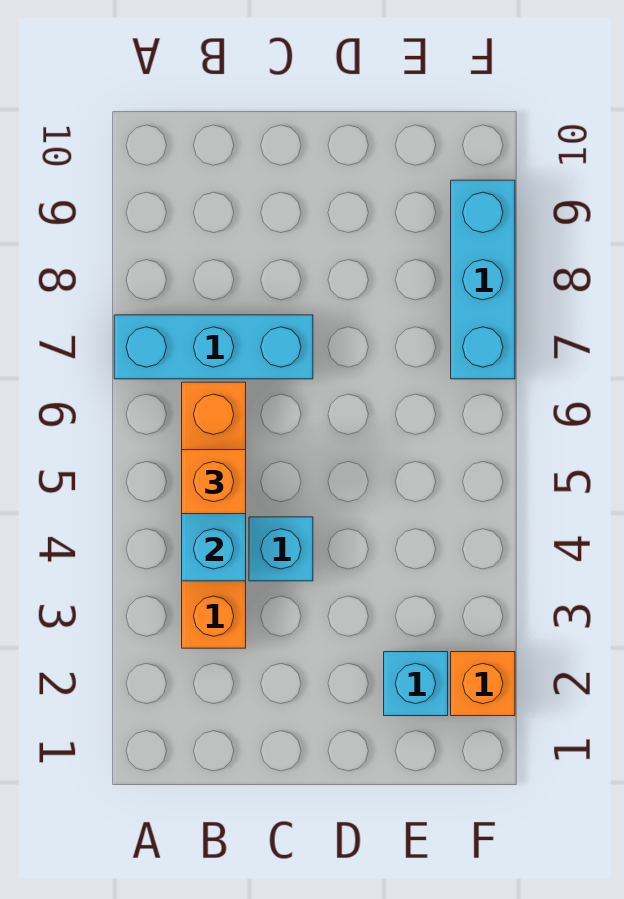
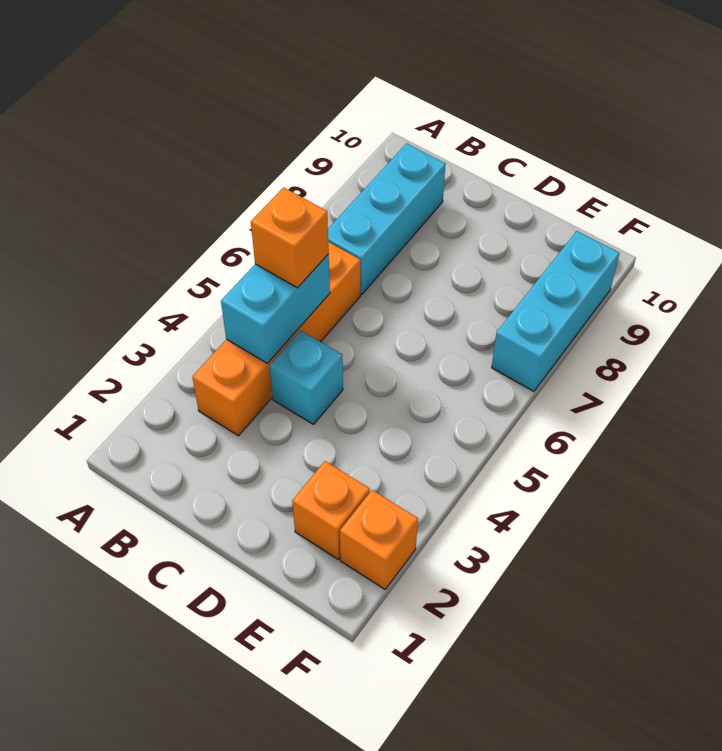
cyan 1x3 brick [114,315,313,379] -> cyan 1x3 brick turned to [328,144,446,295]
cyan 1x1 brick [384,652,448,716] -> orange 1x1 brick [292,461,370,559]

